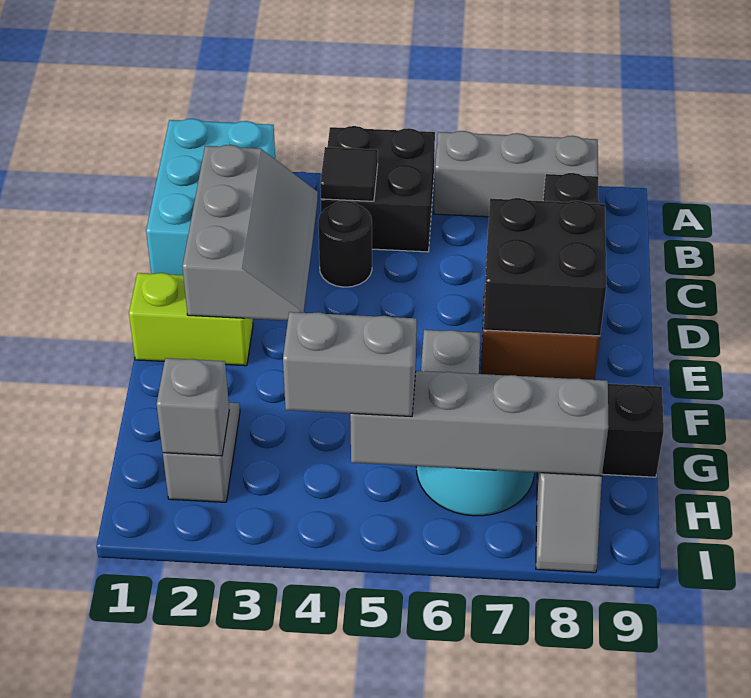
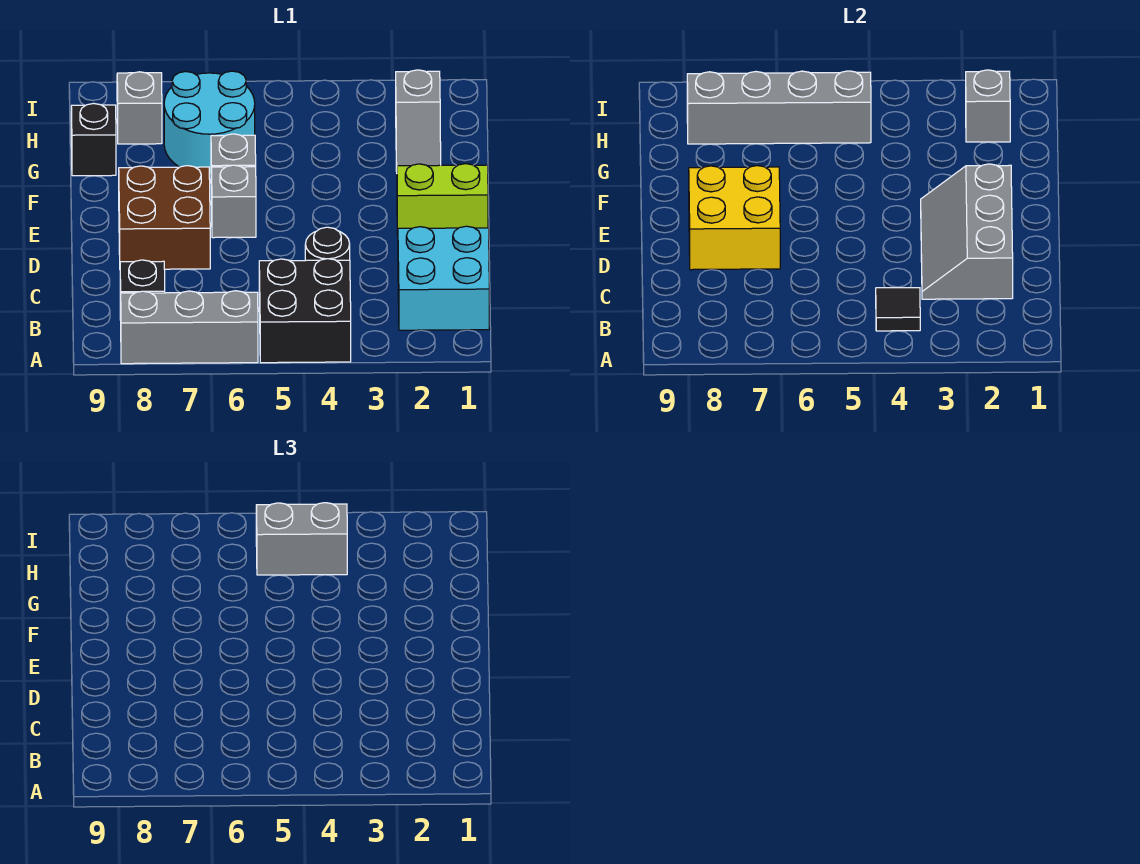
cyan 2x3 brick [146,119,275,275] -> cyan 2x2 brick [398,226,489,330]
black 2x2 brick [484,198,606,336] -> yellow 2x2 brick [689,166,780,270]
none -> grey 1x1 brick [212,165,256,238]

